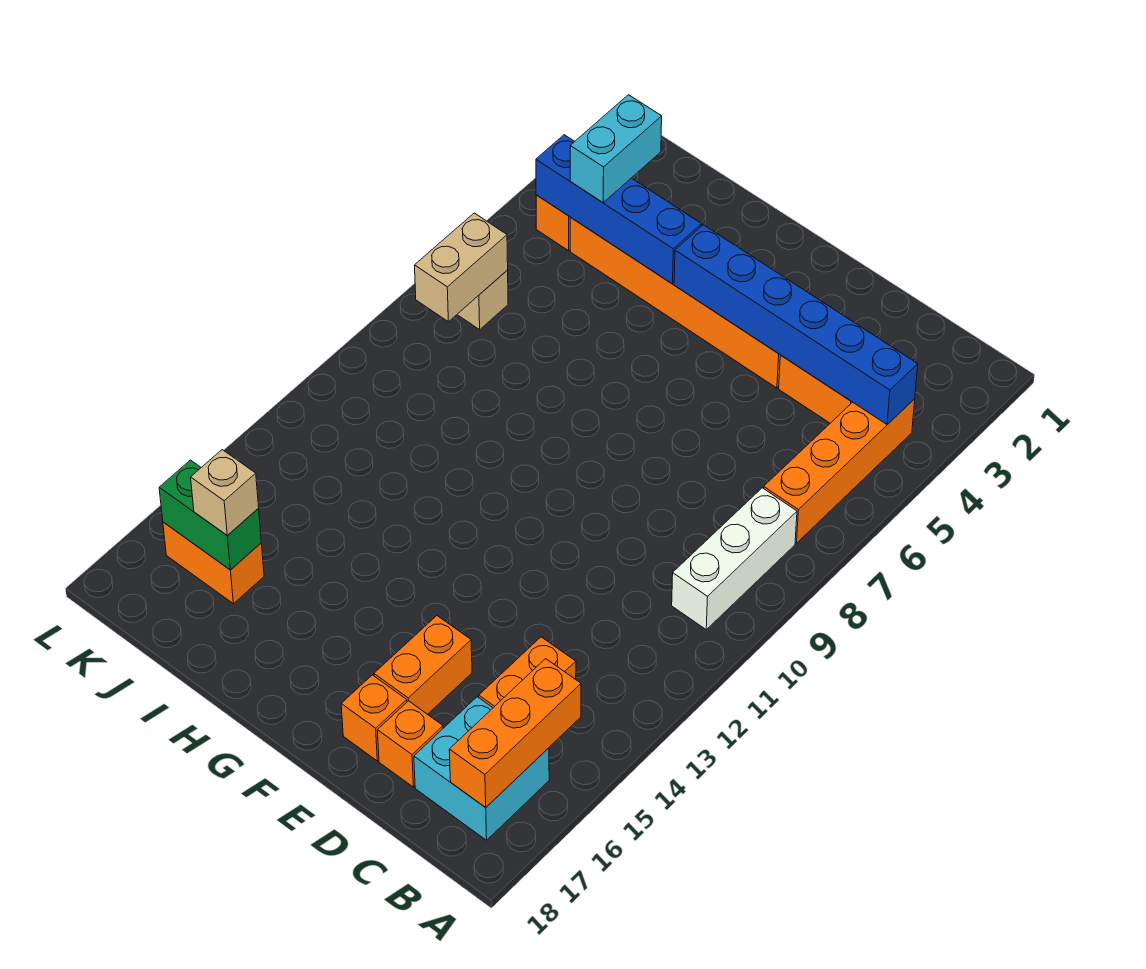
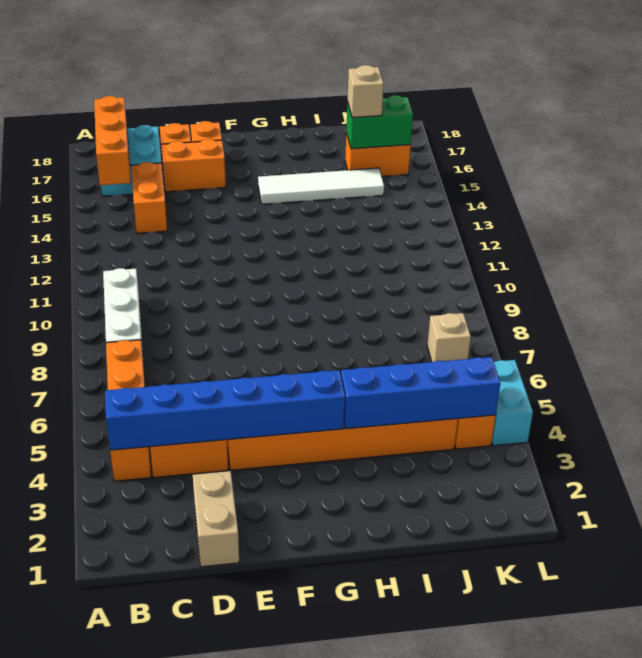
orange 1x2 brick [374,616,472,714] -> orange 1x2 brick turned to [161,139,226,192]
none -> white 1x4 tile [258,168,384,204]
cyan 1x2 brick [570,95,662,202] -> cyan 1x2 brick moved to [492,360,533,446]
tan 1x2 brick [415,213,508,322] -> tan 1x2 brick moved to [193,471,239,567]

